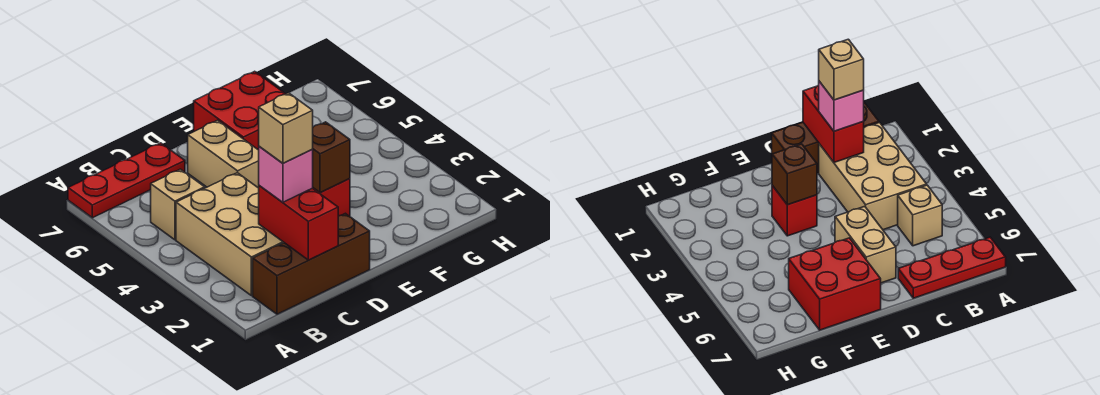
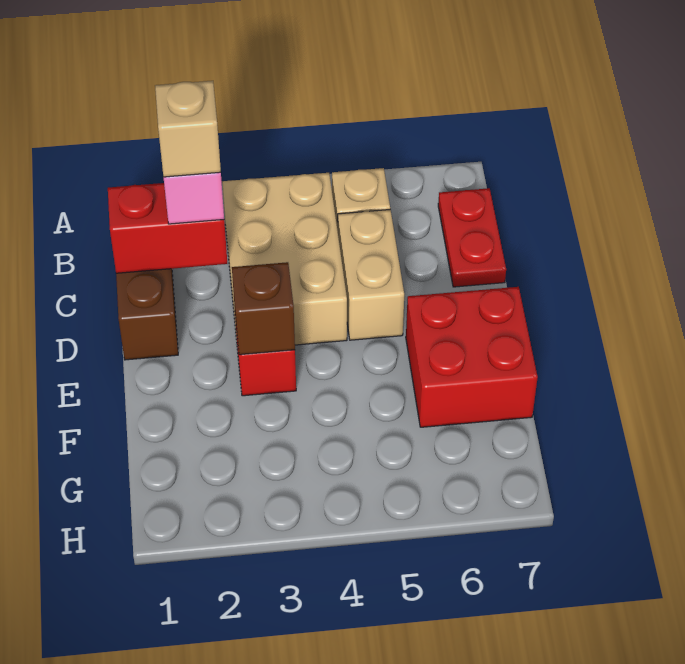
red 1x3 plate [68,143,185,218] -> red 1x2 plate [438,188,506,287]
tan 2x3 brick [176,173,284,296] -> tan 2x3 brick turned to [222,173,347,345]
tan 1x2 brick [188,120,259,188] -> tan 1x2 brick turned to [338,209,404,340]

